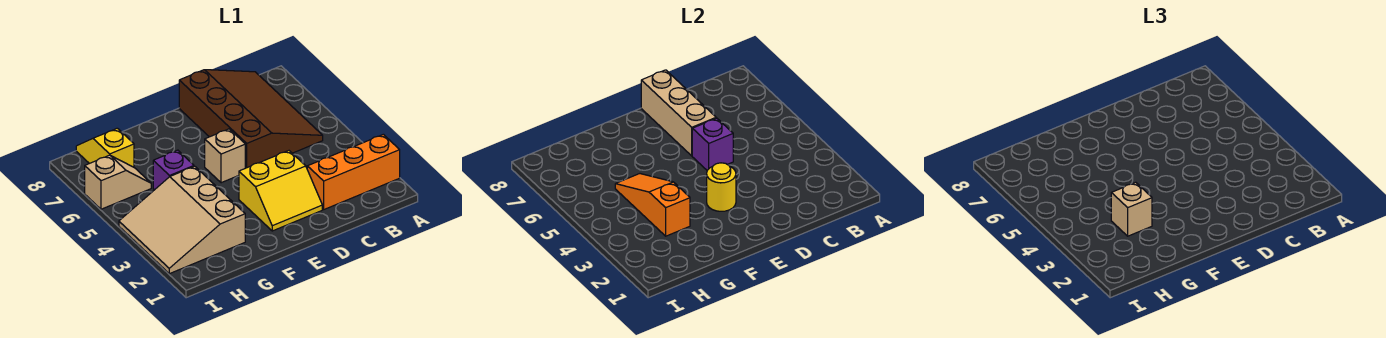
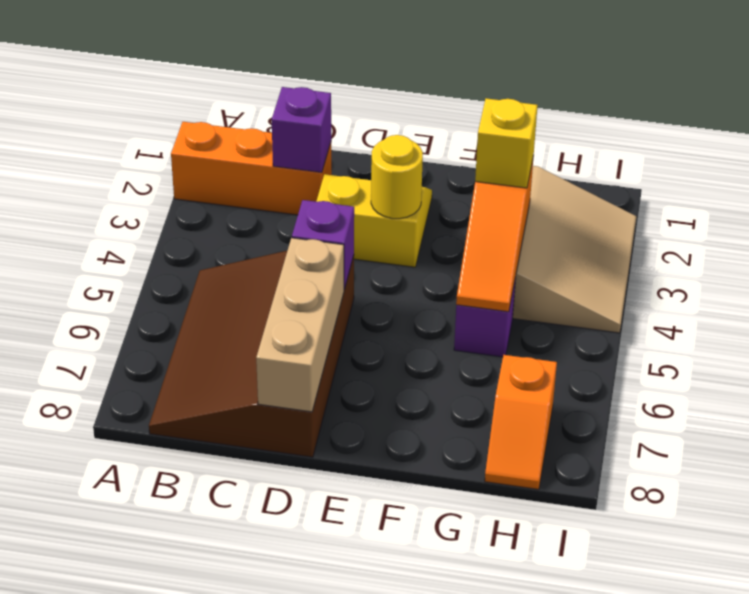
none -> purple 1x1 brick [272,87,331,173]
tan 1x1 brick [205,129,245,183] -> none
tan 1x1 brick [1111,182,1152,236] -> yellow 1x1 brick [475,98,538,188]
tan 1x2 slope [85,155,151,209] -> none
yellow 1x2 slope [76,128,134,167] -> orange 1x2 slope [485,355,557,489]

